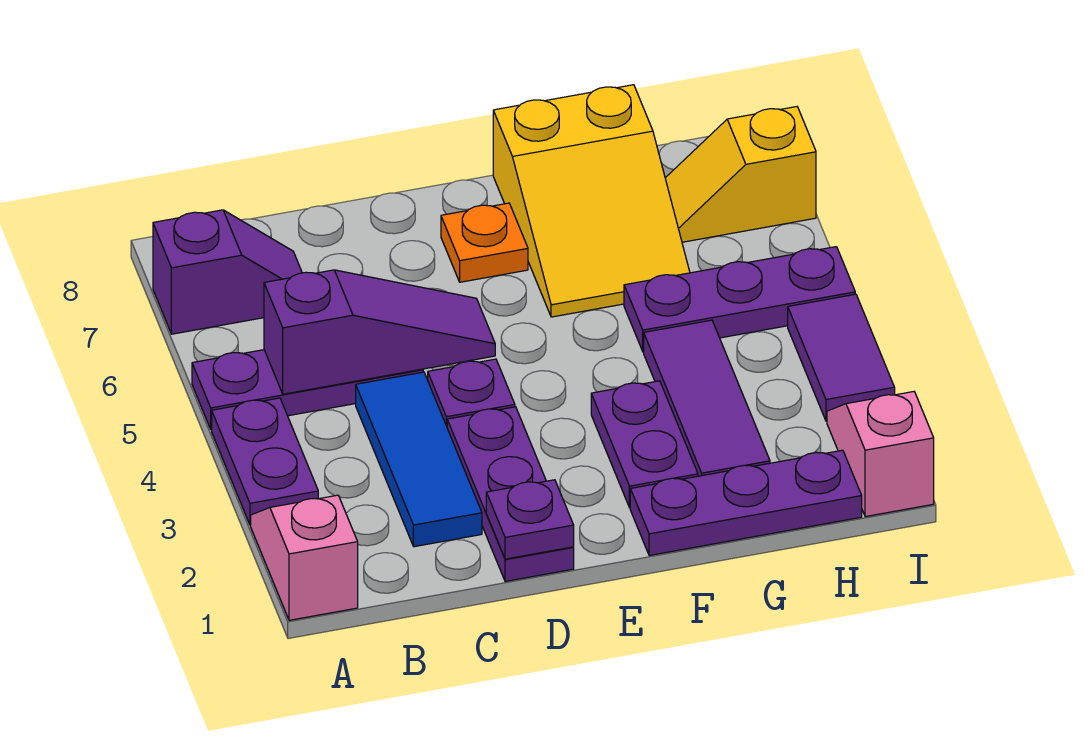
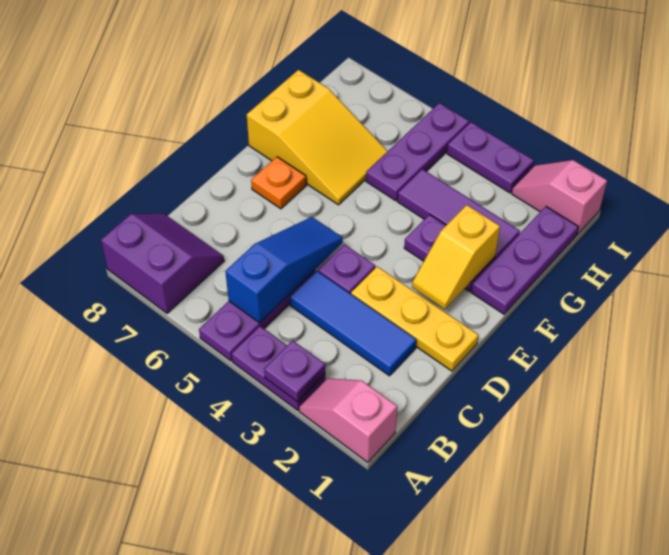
purple 1x2 slope [153,210,302,334] -> purple 2x2 slope [101,214,224,313]
purple 1x3 slope [264,270,495,394] -> blue 1x3 slope [225,217,343,323]
purple 1x3 plate [447,407,574,581] -> yellow 1x3 plate [351,267,478,371]
purple 1x1 plate [486,480,574,559] -> purple 1x1 plate moved to [264,341,325,402]
yellow 1x2 slope [665,107,816,242] -> yellow 1x2 slope moved to [412,205,500,309]
purple 1x2 tile [788,294,895,421] -> purple 1x2 plate [447,122,534,193]

